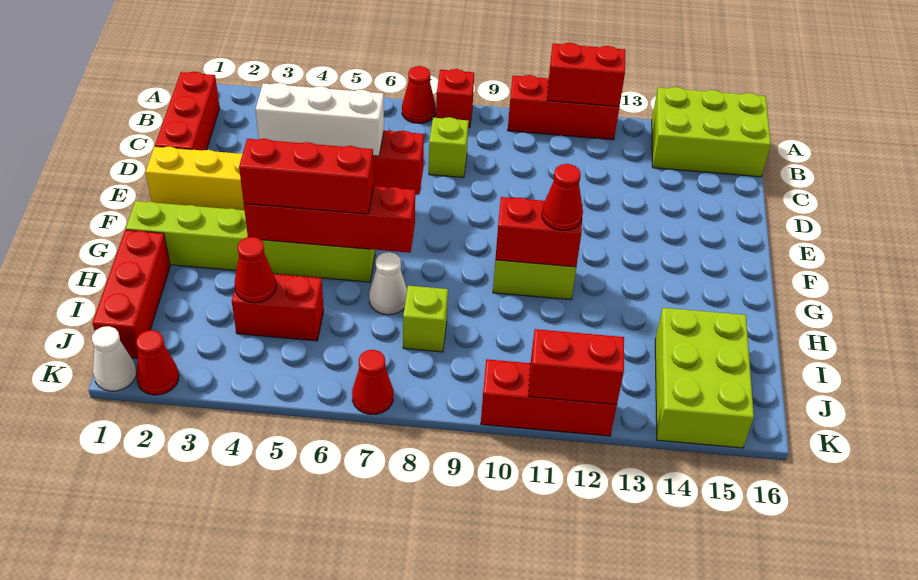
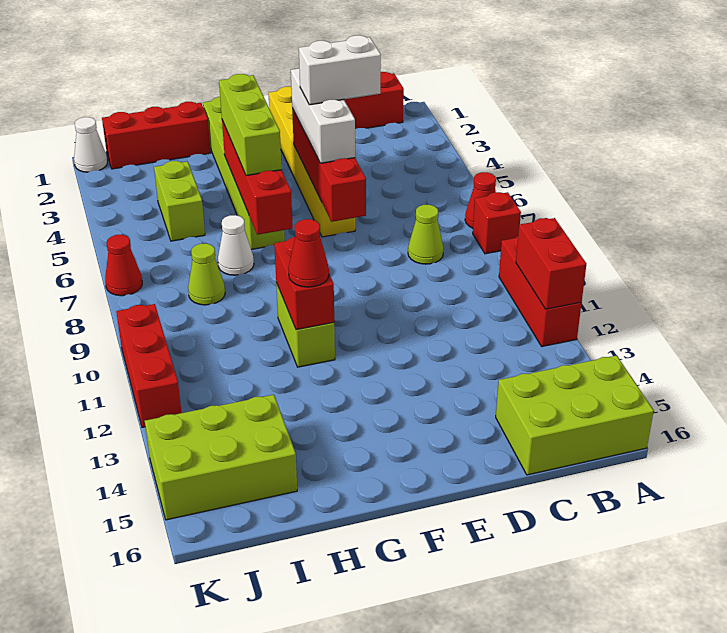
lime 2x3 brick [652,87,771,177] -> lime 2x3 brick turned to [496,355,654,475]
lime 1x1 brick [429,117,469,178] -> lime 1x1 cone [408,205,443,264]
none -> white 1x2 brick [299,35,381,105]
red 1x3 brick [239,139,374,214] -> lime 1x3 brick [219,74,282,176]
red 1x2 brick [232,274,324,341] -> lime 1x2 brick [154,161,205,241]
red 1x1 cone [235,237,276,303] -> none
lime 1x1 brick [403,286,448,352] -> lime 1x1 cone [188,243,225,305]
red 1x1 cone [136,330,179,395] -> none
red 1x2 brick [528,329,624,405] -> none

